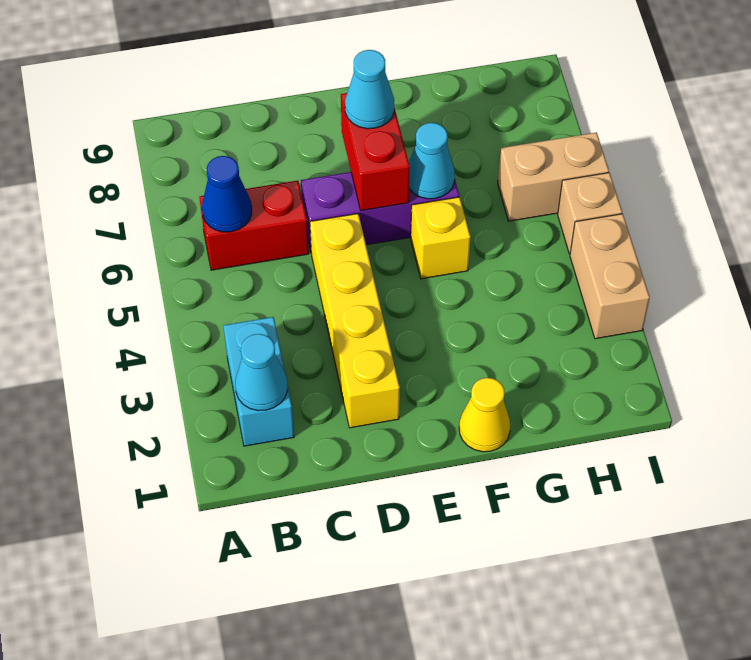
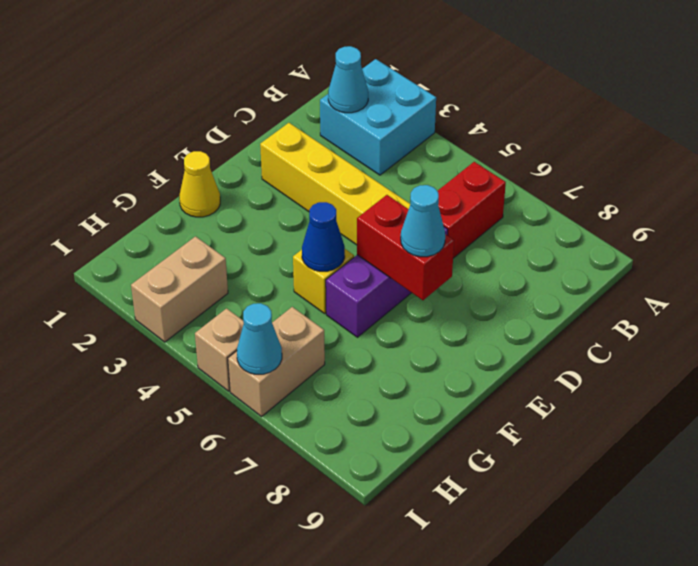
cyan 1x2 brick [224,317,294,446] -> cyan 2x2 brick [320,59,436,175]
blue 1x1 cone [202,156,252,232] -> blue 1x1 cone moved to [302,202,345,271]
cyan 1x1 cone [409,123,455,199] -> cyan 1x1 cone moved to [237,303,282,374]
tan 1x2 brick [570,214,650,339] -> tan 1x2 brick turned to [131,236,228,342]

